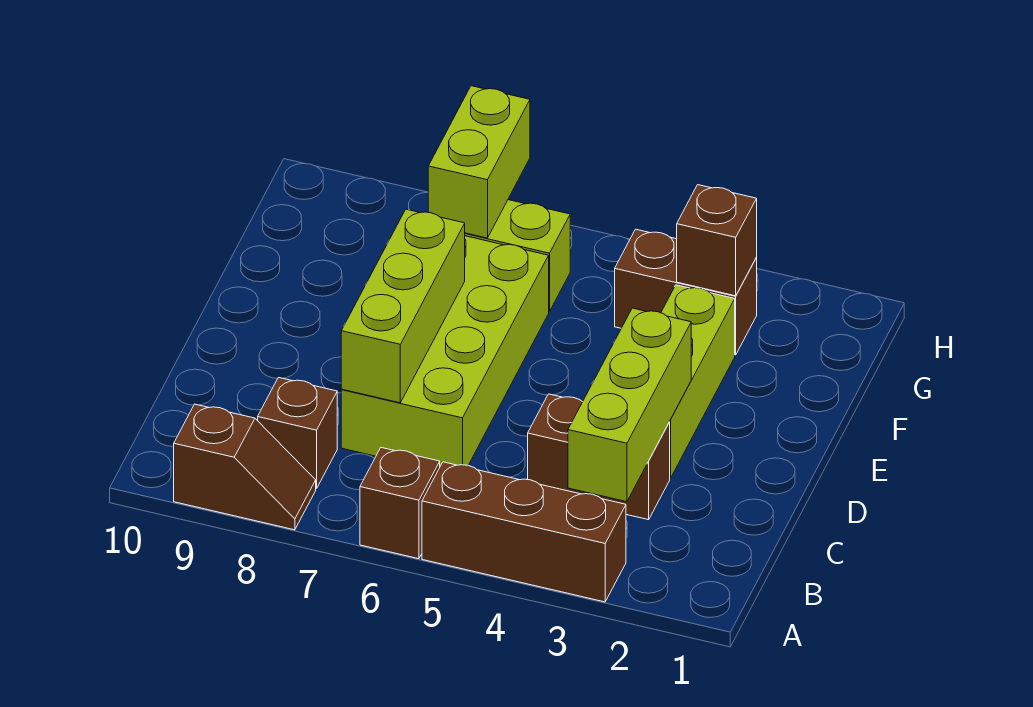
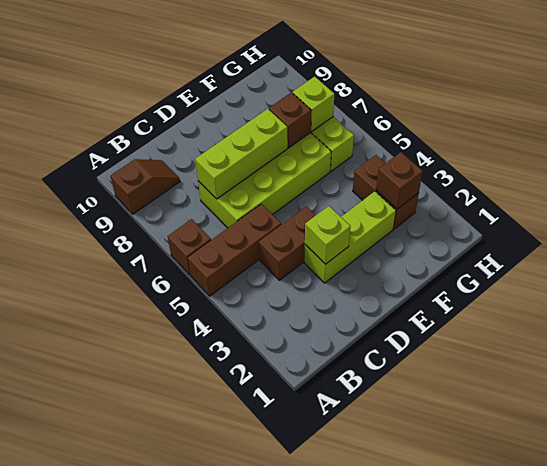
brown 1x3 brick [422,462,626,602] -> brown 1x3 brick turned to [188,204,281,296]
brown 1x2 slope [174,404,316,530] -> brown 1x2 slope turned to [110,159,180,214]
lime 1x3 brick [568,308,691,502] -> lime 1x1 brick [305,206,350,264]
brown 1x1 brick [258,378,337,489] -> brown 1x1 brick moved to [269,93,311,148]
brown 1x2 brick [528,394,670,520] -> brown 1x2 brick turned to [259,206,316,280]
lime 1x2 brick [428,86,530,238] -> lime 1x1 brick [293,76,334,131]

